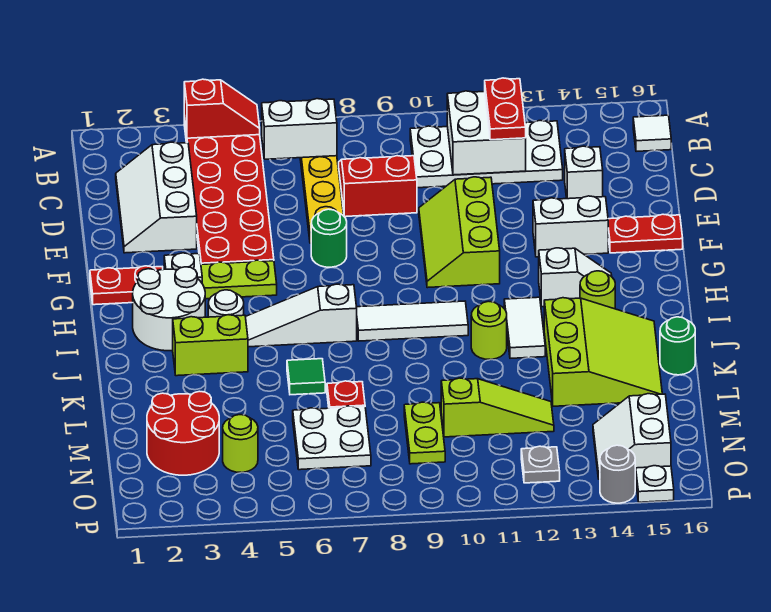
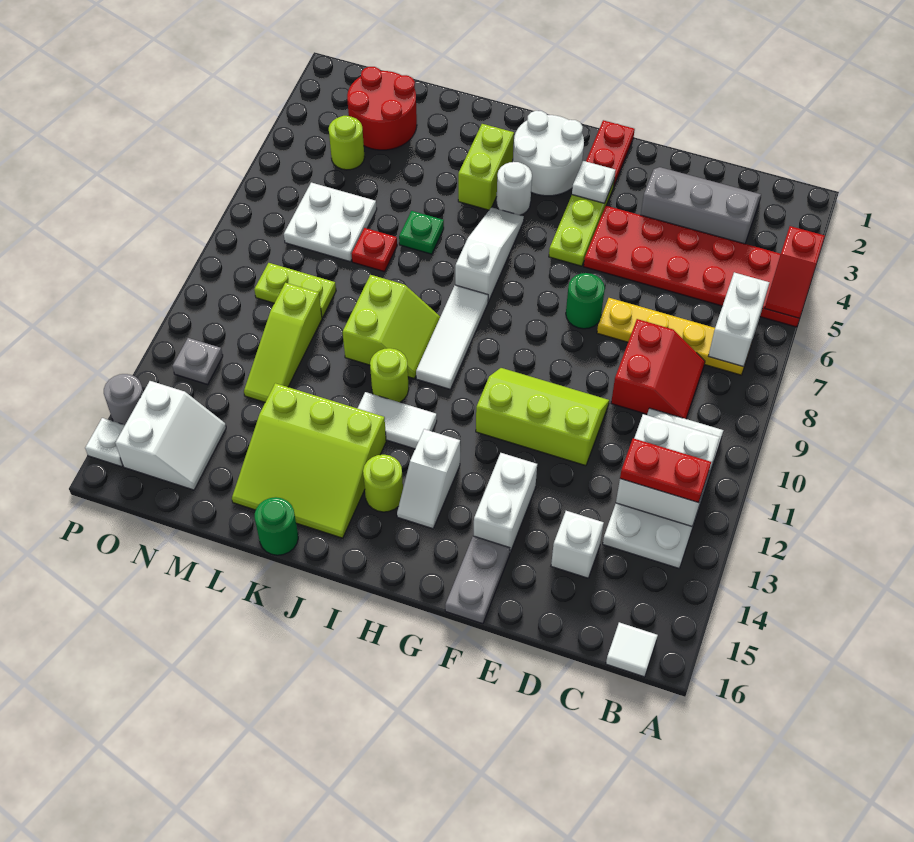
white 2x3 slope [116,142,197,253] -> grey 2x3 slope [641,167,761,244]
red 1x2 plate [608,214,683,253] -> grey 1x2 plate [445,536,510,624]
none -> lime 2x2 slope [343,275,440,379]
green 1x1 tile [287,359,325,395] -> green 1x1 plate [399,211,444,254]
white 2x2 slope [593,394,671,479] -> white 2x2 slope turned to [115,381,226,490]

